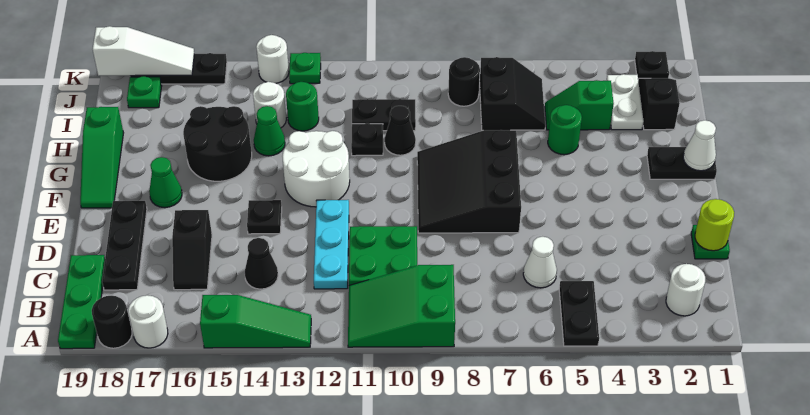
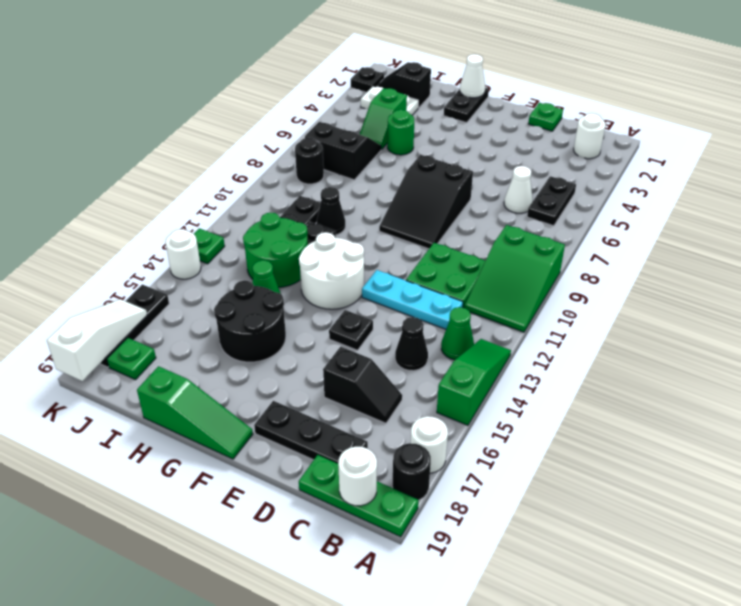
black 1x2 plate [559,281,599,346] -> black 1x2 plate turned to [527,176,576,226]
lime 1x1 round brick [695,199,734,251] -> none
black 3x3 slope [417,130,521,233] -> black 2x3 slope [379,155,473,249]
green 1x1 cone [149,157,182,208] -> green 1x1 cone moved to [441,307,474,360]
green 1x1 round brick [286,82,319,131] -> green 2x2 round brick [243,212,308,287]
white 1x1 round brick [253,82,286,128] -> white 1x1 round brick moved to [338,447,377,506]

